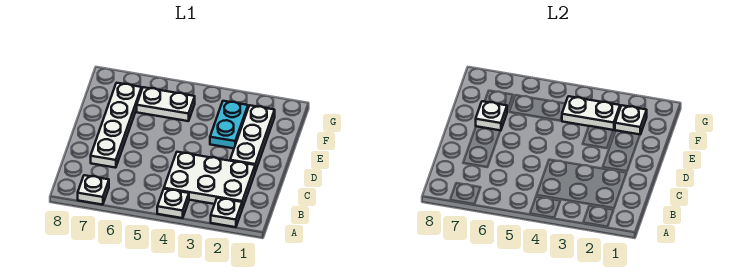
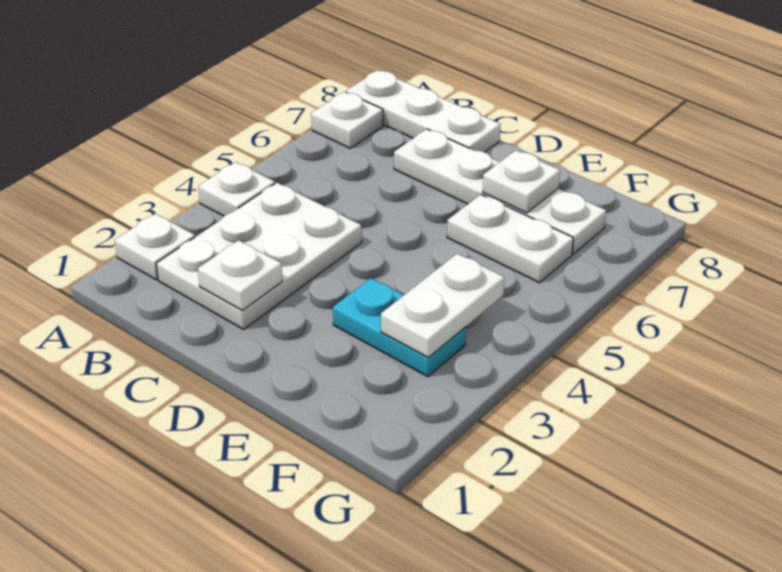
white 1x3 plate [230,105,275,171] -> white 1x3 plate moved to [346,70,501,152]
white 1x1 plate [615,105,647,134] -> white 1x1 plate moved to [198,240,282,310]
white 1x2 plate [137,87,195,121] -> white 1x2 plate turned to [447,195,573,283]

